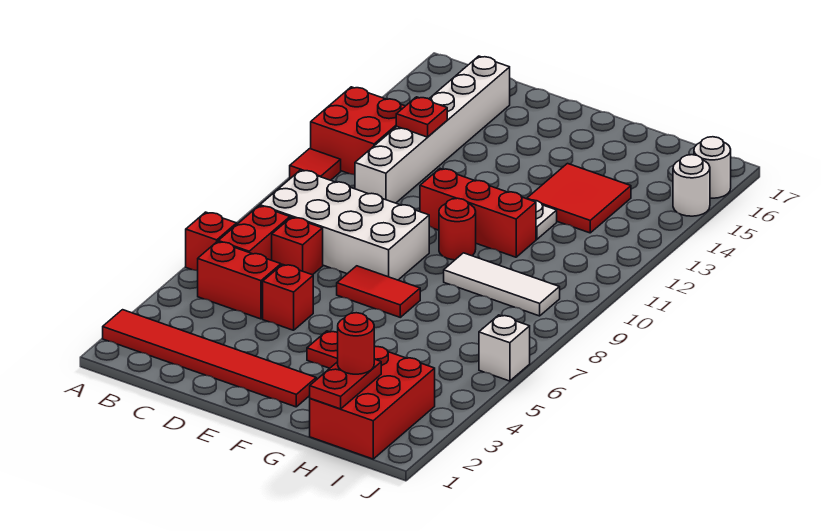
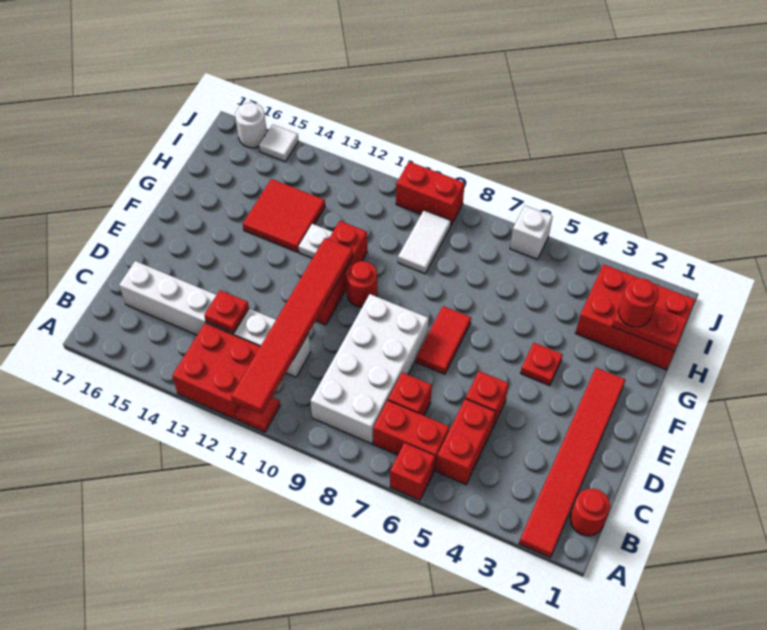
none -> red 1x6 tile [231,238,353,414]
none -> red 1x1 round brick [570,489,610,536]
white 1x3 tile [444,253,560,316] -> white 1x2 tile [398,210,451,274]
none -> red 1x2 brick [396,162,465,226]
white 1x1 round brick [673,155,710,216] -> white 1x1 tile [259,124,298,162]

